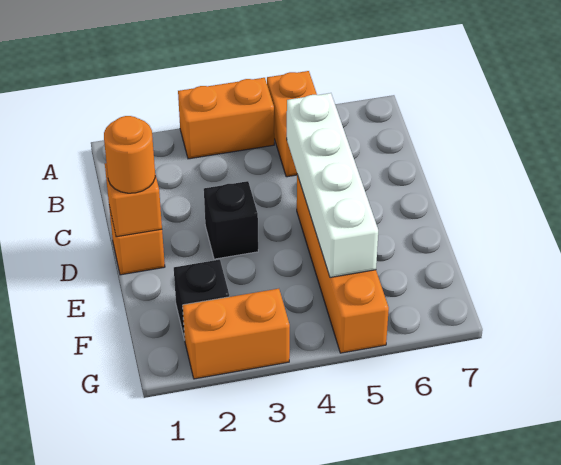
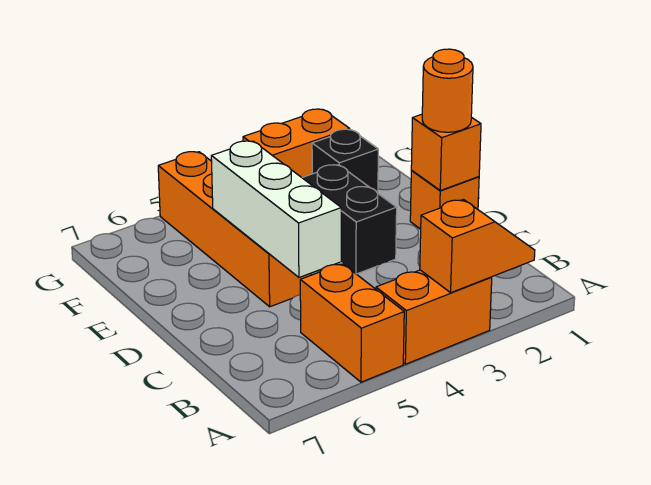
none -> orange 1x2 slope [420,200,535,293]
white 1x4 brick [287,93,378,277] -> white 1x3 brick [211,141,341,277]
black 1x1 brick [204,181,258,259] -> black 1x2 brick [302,165,397,274]

